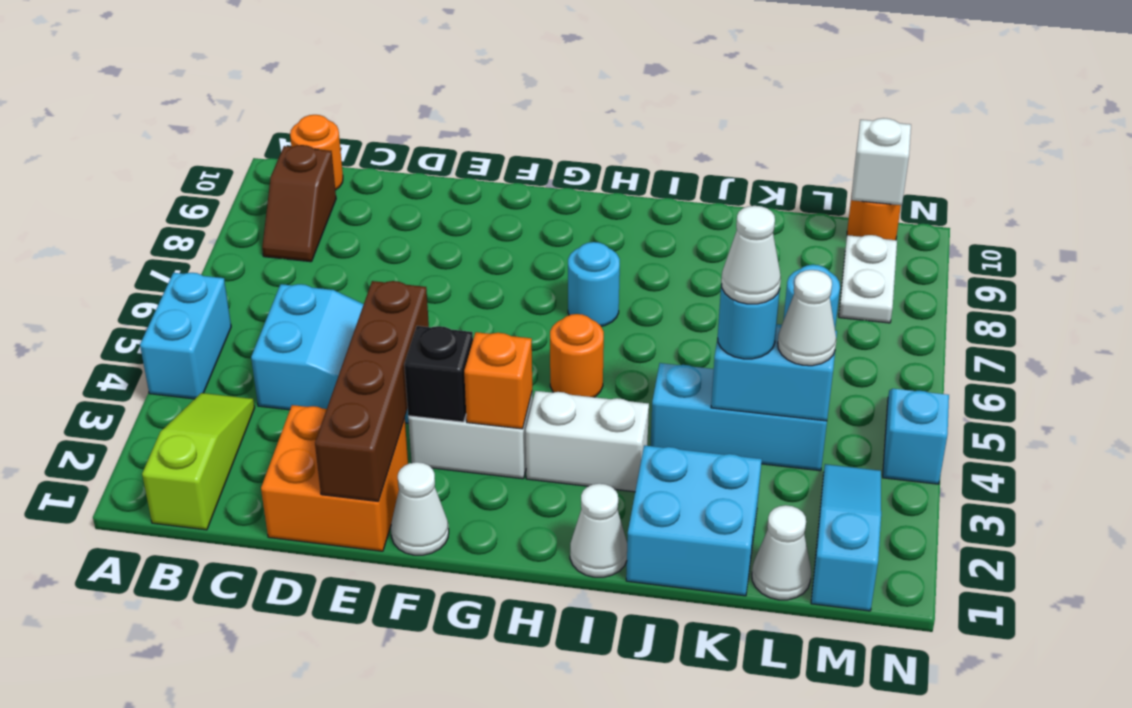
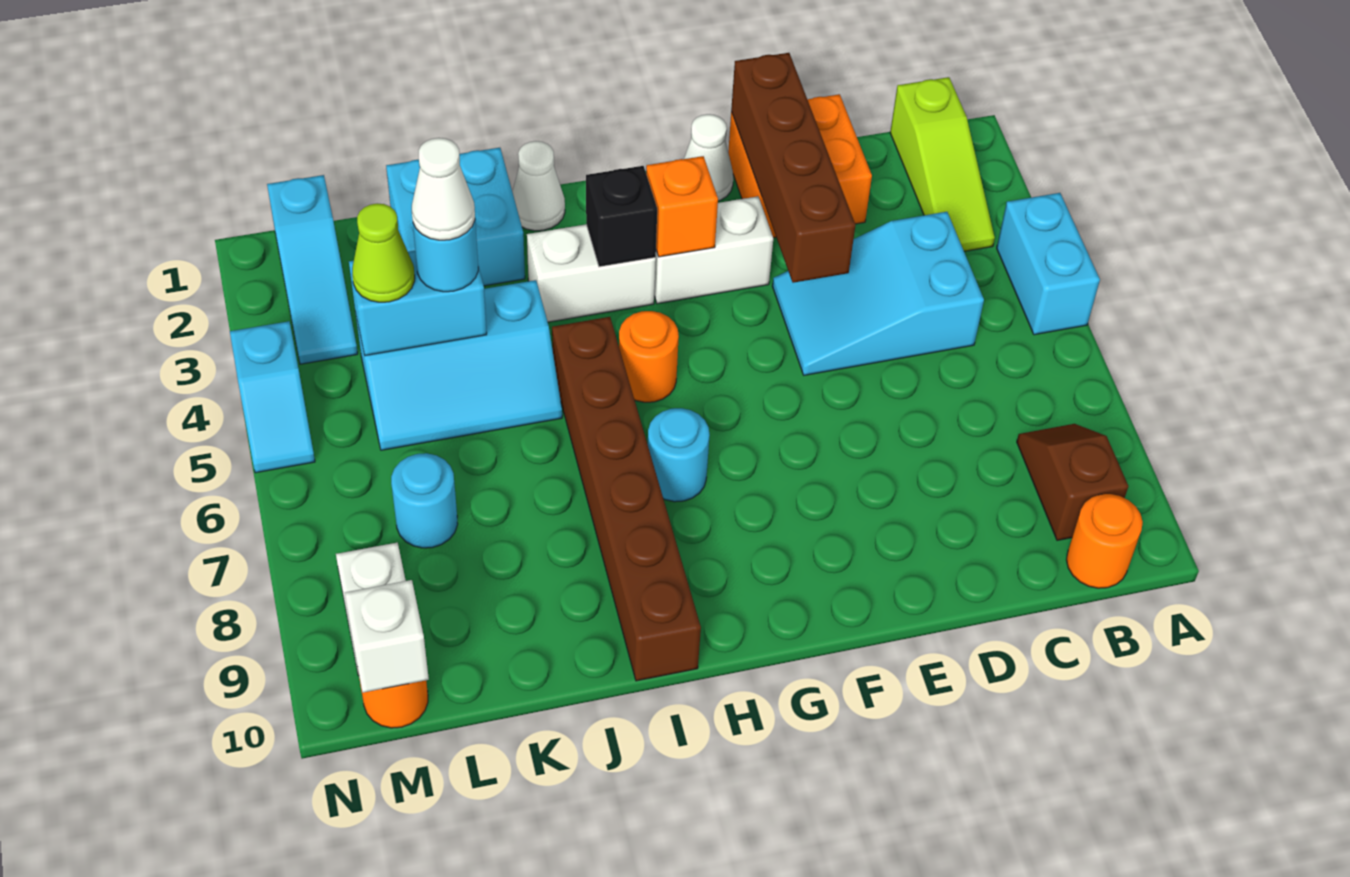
black 1x1 brick [404,326,473,422] -> black 1x1 brick moved to [586,166,657,267]
none -> brown 1x6 brick [552,317,701,681]
white 1x1 cone [752,505,811,600] -> none
white 1x1 cone [778,270,836,366] -> lime 1x1 cone [352,203,415,302]

